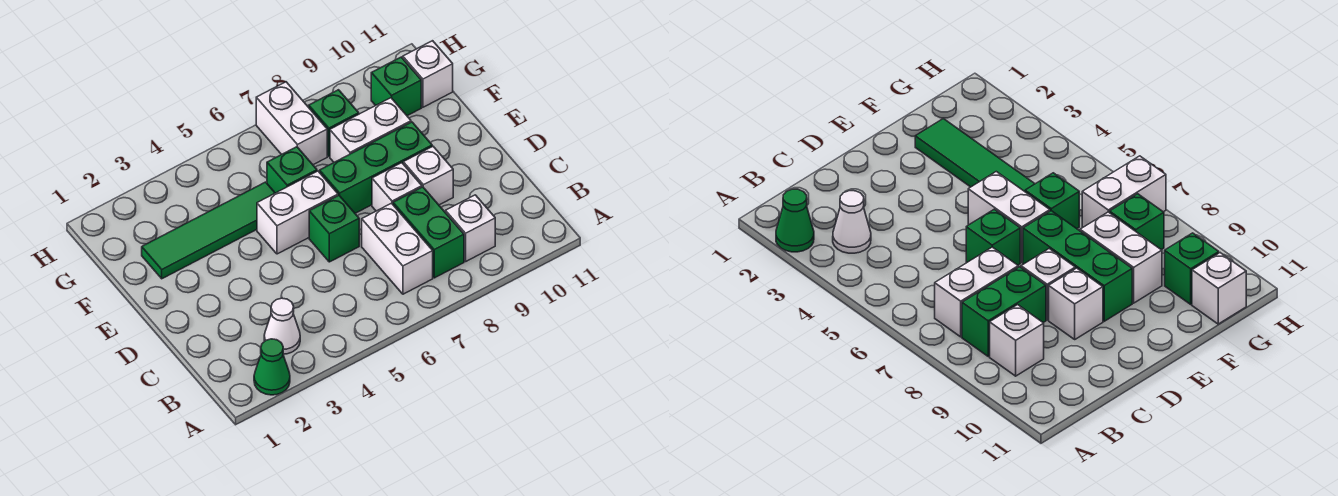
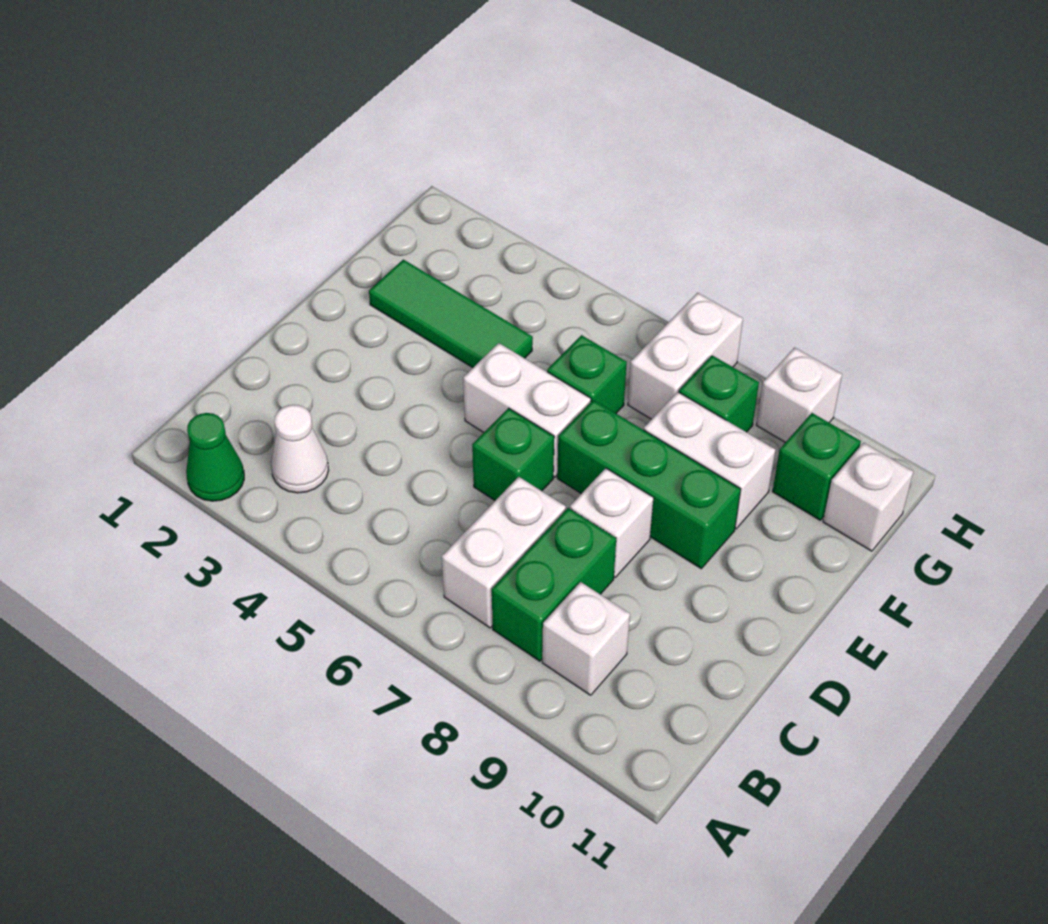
white 1x1 brick [403,146,453,205] -> white 1x1 brick moved to [757,347,842,442]
green 1x4 tile [142,182,275,279] -> green 1x3 tile [369,259,533,368]

